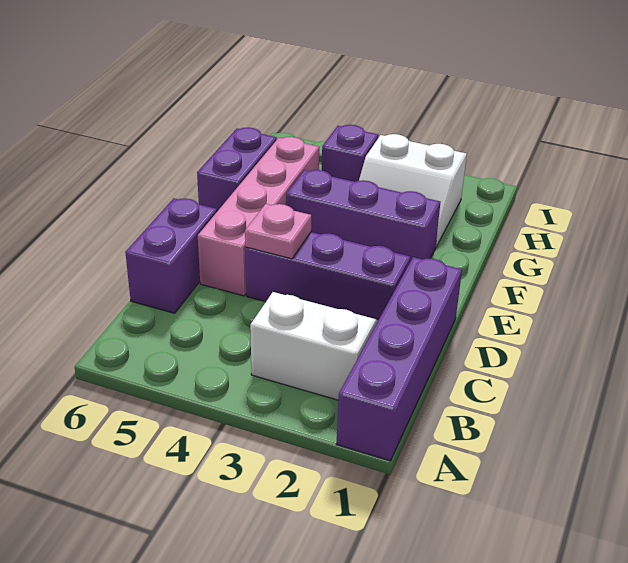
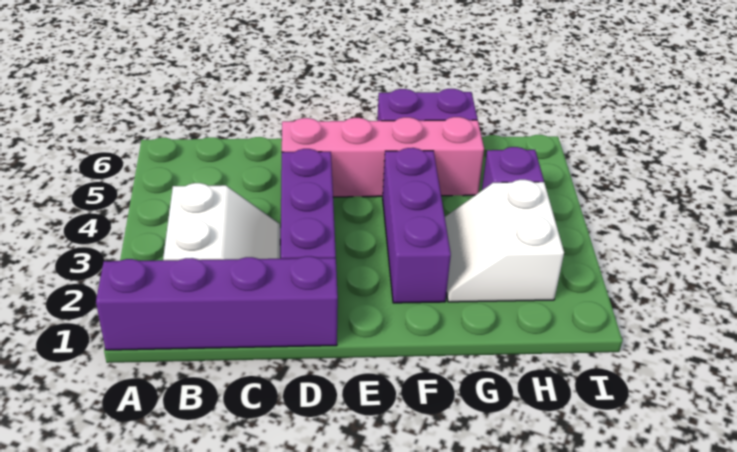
purple 1x2 brick [125,198,217,313] -> none
pink 1x1 plate [245,204,311,259] -> none

